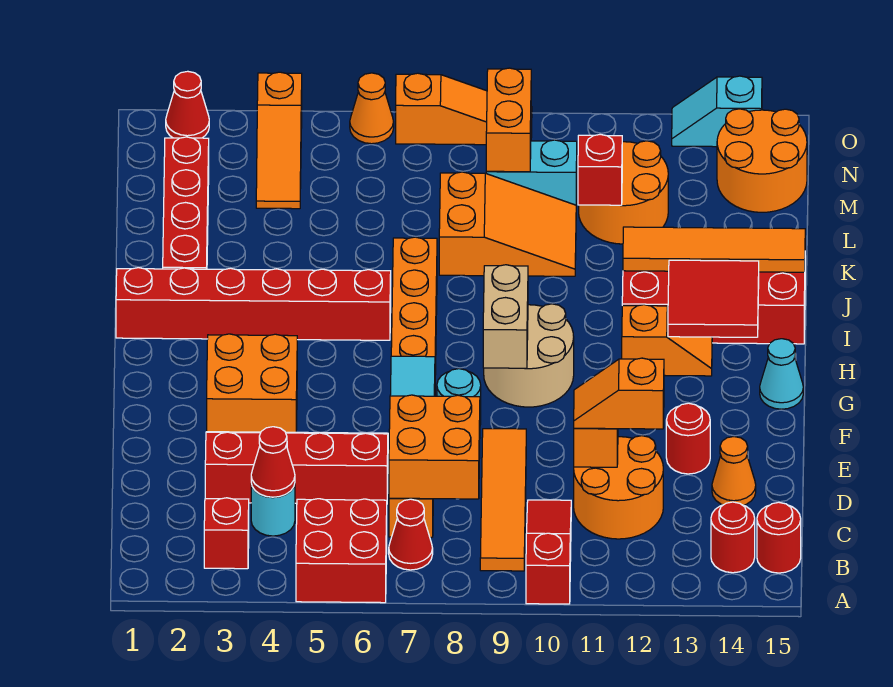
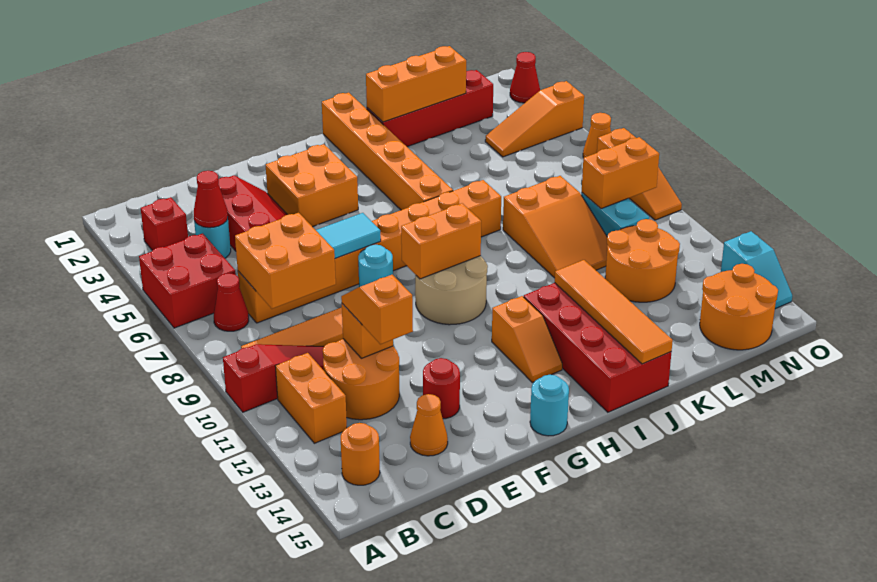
none -> orange 1x2 brick [275,353,347,443]
red 1x1 round brick [711,502,755,573] -> orange 1x1 round brick [341,423,380,485]
red 1x1 round brick [757,502,801,573] -> none
tan 1x2 brick [483,265,528,368] -> orange 1x2 brick [401,203,481,279]
cyan 1x1 cone [760,339,803,409] -> cyan 1x1 round brick [530,375,569,436]
red 2x2 tile [668,260,759,337] -> none
red 1x6 brick [116,268,391,340] -> orange 1x6 brick [322,93,453,210]
none -> orange 1x3 brick [366,46,466,122]
red 1x1 brick [578,134,622,205] -> none
cyan 1x2 slope [672,76,762,147] -> cyan 1x2 slope turned to [721,231,792,309]

